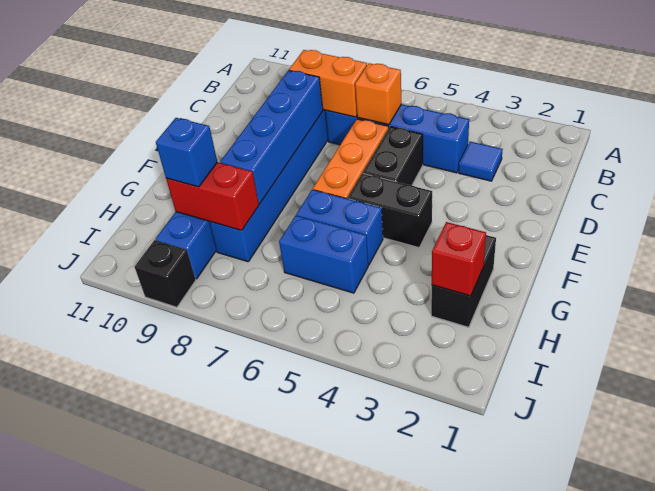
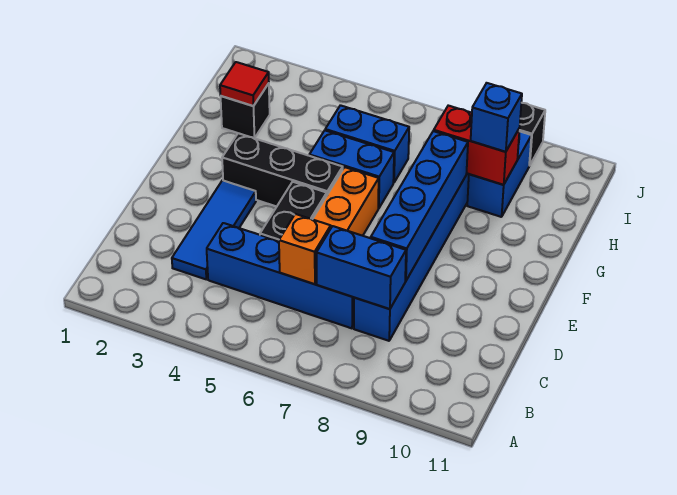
blue 1x1 tile [459,142,503,181] -> blue 1x3 tile [172,180,256,279]
orange 1x2 brick [289,50,367,117] -> blue 1x2 brick [316,226,406,309]
black 1x2 brick [348,174,432,248] -> black 1x3 brick [222,133,343,207]
black 1x2 brick [431,235,496,327] -> black 1x1 brick [221,83,270,138]
red 1x1 brick [432,222,486,296] -> red 1x1 tile [220,62,269,106]

